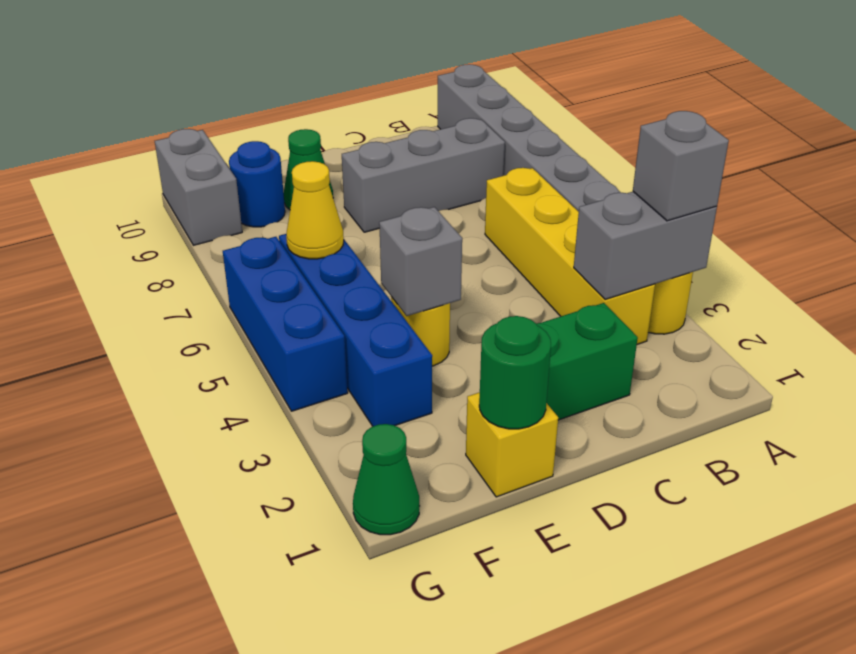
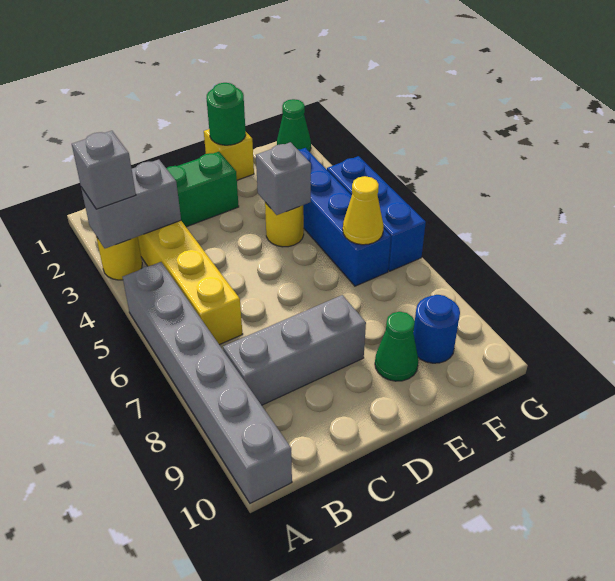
grey 1x2 brick [155,129,242,245] -> none

